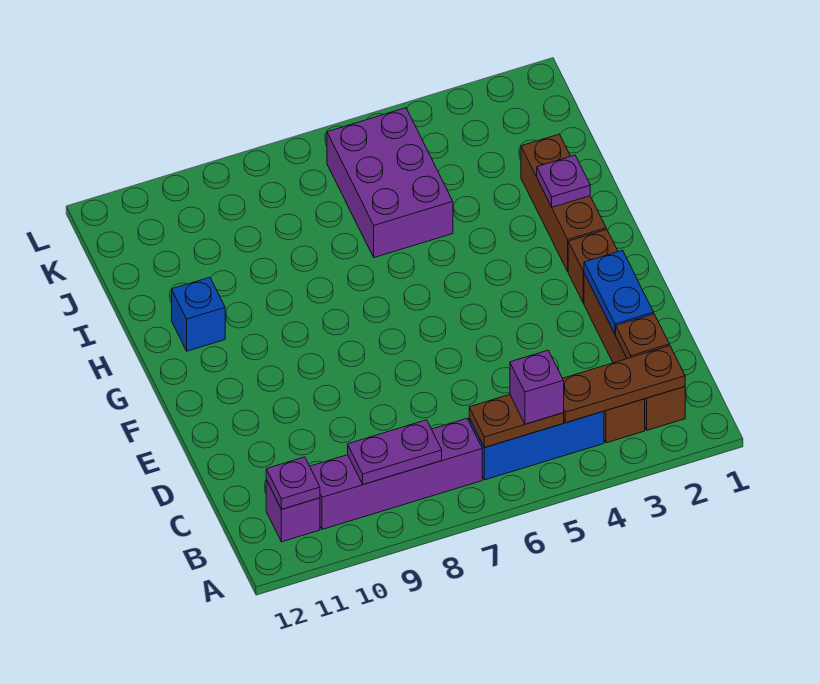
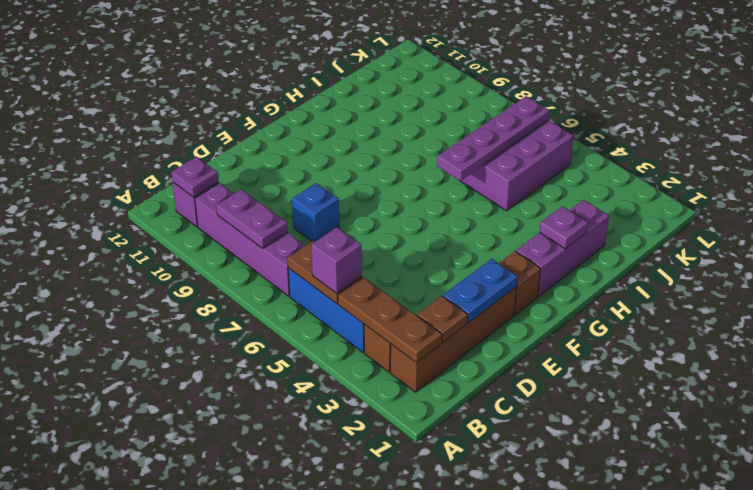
brown 1x3 brick [521,134,606,271] -> purple 1x3 brick [516,200,609,296]
none -> purple 1x4 plate [437,96,549,181]
blue 1x1 brick [172,277,225,351] -> blue 1x1 brick moved to [292,183,339,242]

